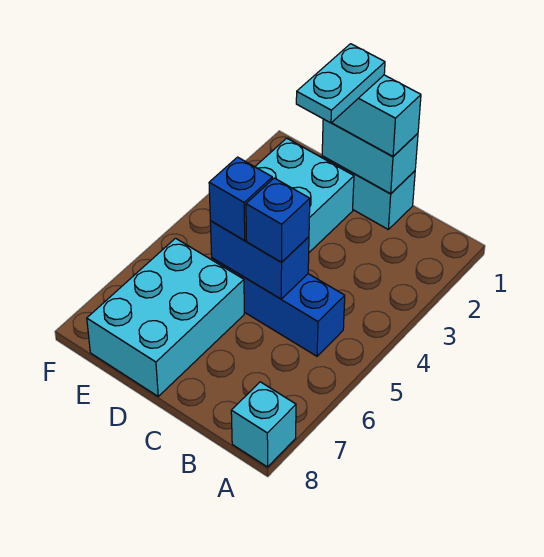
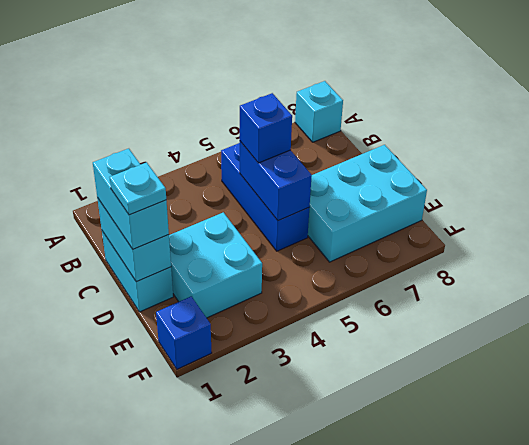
cyan 1x2 plate [296,44,385,123] -> cyan 1x1 plate [110,162,166,215]
blue 1x1 brick [209,157,272,241] -> blue 1x1 brick moved to [156,296,212,369]

